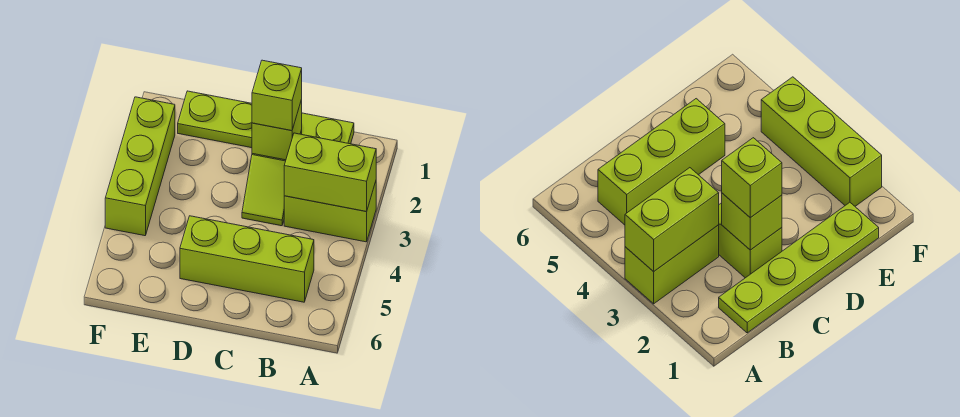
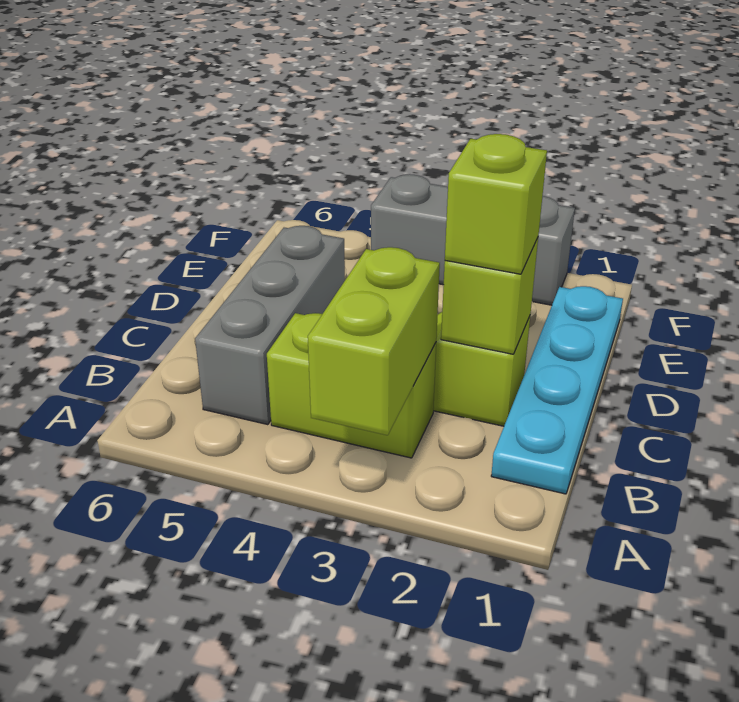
lime 1x2 brick [284,182,376,242] -> lime 1x2 brick turned to [267,313,436,458]
lime 1x4 plate [178,91,354,148] -> cyan 1x4 plate [491,286,623,494]
lime 1x3 brick [180,216,314,302] -> grey 1x3 brick [195,226,345,425]
lime 1x3 brick [105,97,175,236] -> grey 1x3 brick [371,174,575,305]

